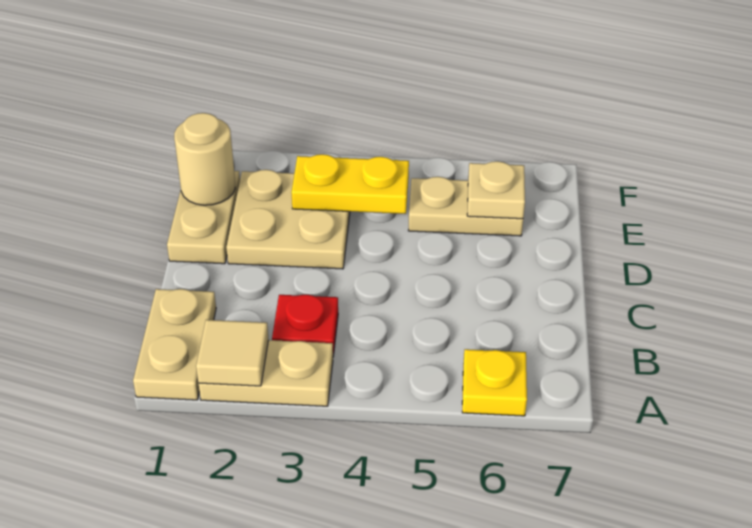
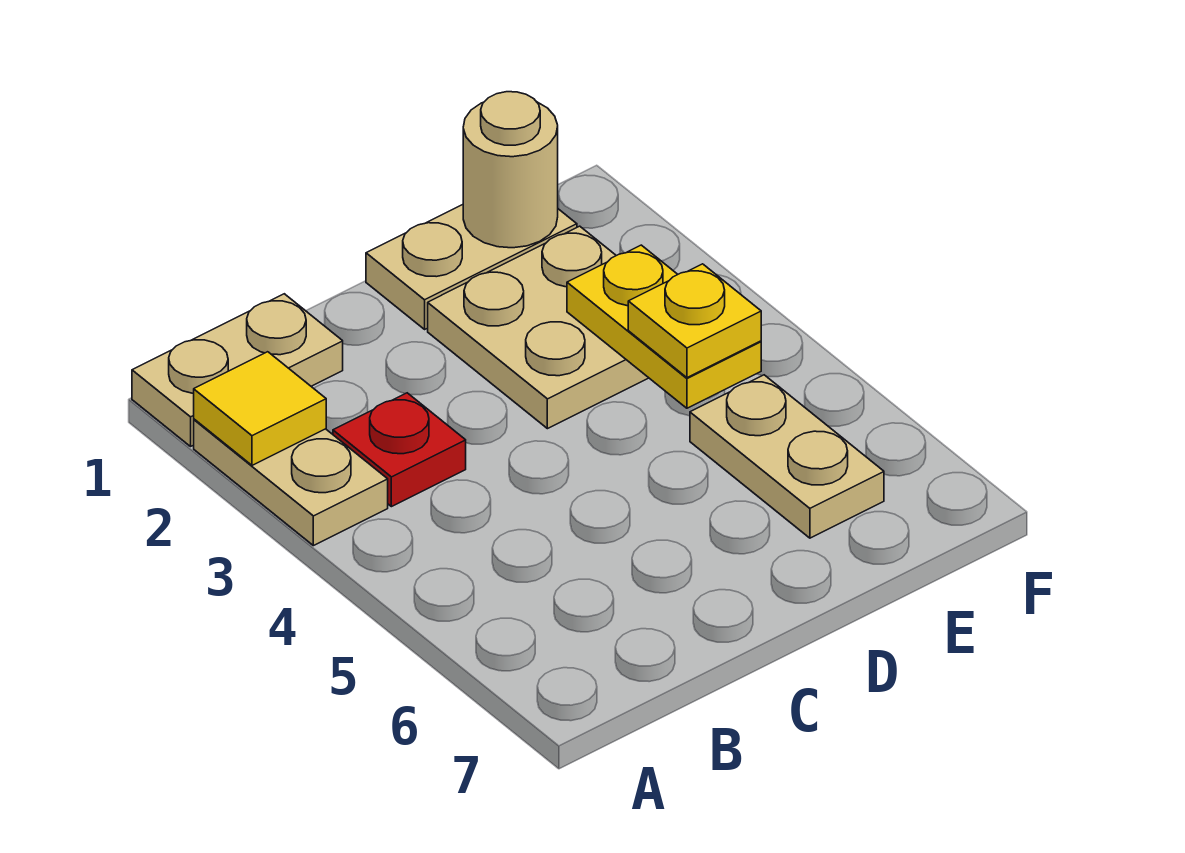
tan 1x1 tile [196,320,269,386] -> yellow 1x1 tile [194,352,326,465]
yellow 1x1 plate [462,349,527,416] -> yellow 1x1 plate moved to [628,264,761,378]
tan 1x1 plate [467,161,525,219] -> none

